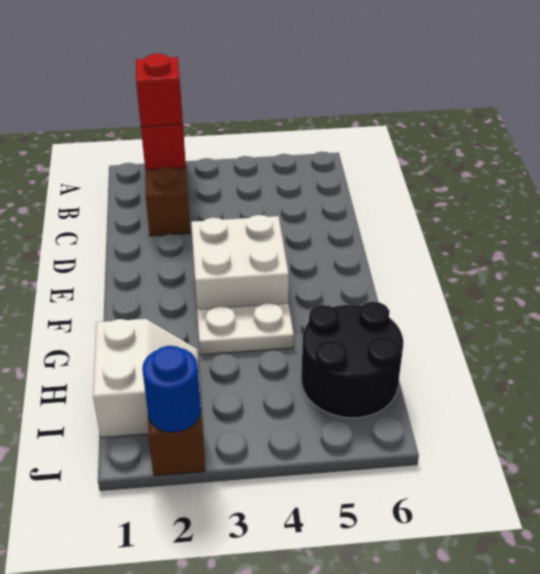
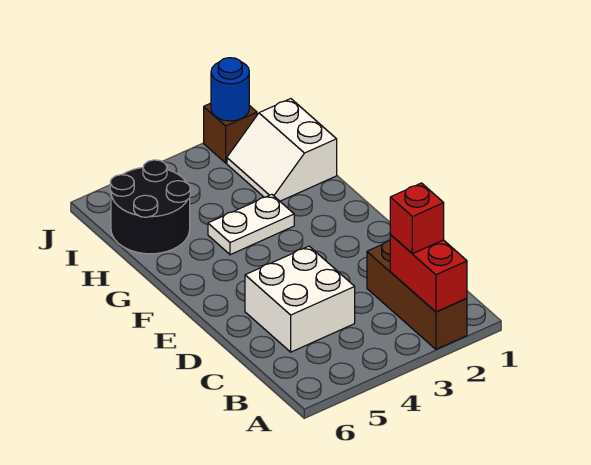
white 2x2 brick [191,215,289,310] -> white 2x2 brick moved to [245,246,355,352]

